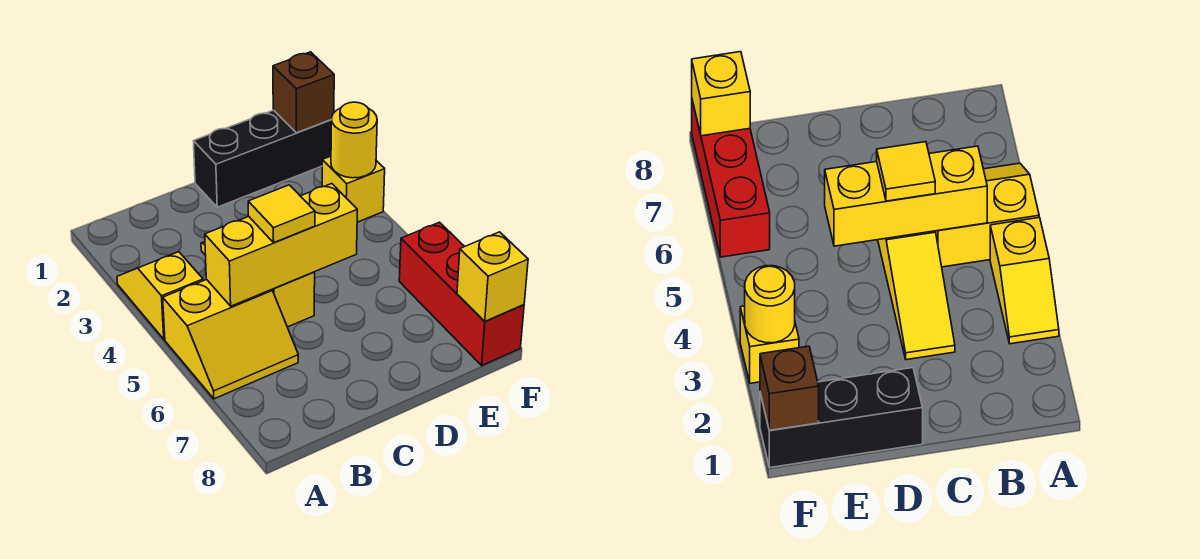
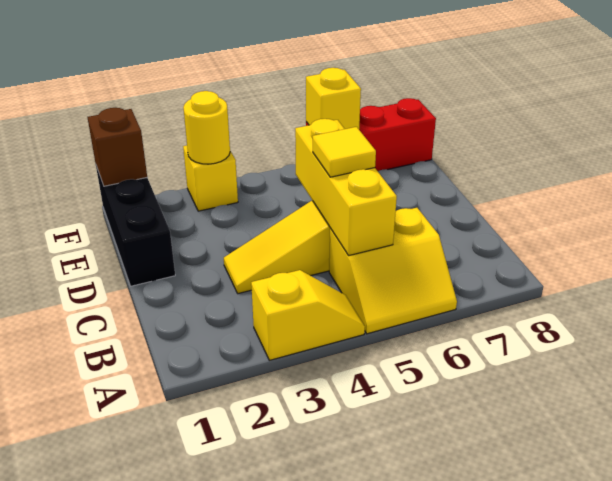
yellow 1x2 slope [117,252,203,339] -> yellow 1x2 slope turned to [251,270,365,360]
yellow 2x2 slope [163,279,298,399] -> yellow 2x2 slope turned to [329,208,457,334]
yellow 1x1 brick [457,232,528,321] -> yellow 1x1 brick moved to [306,68,361,129]

